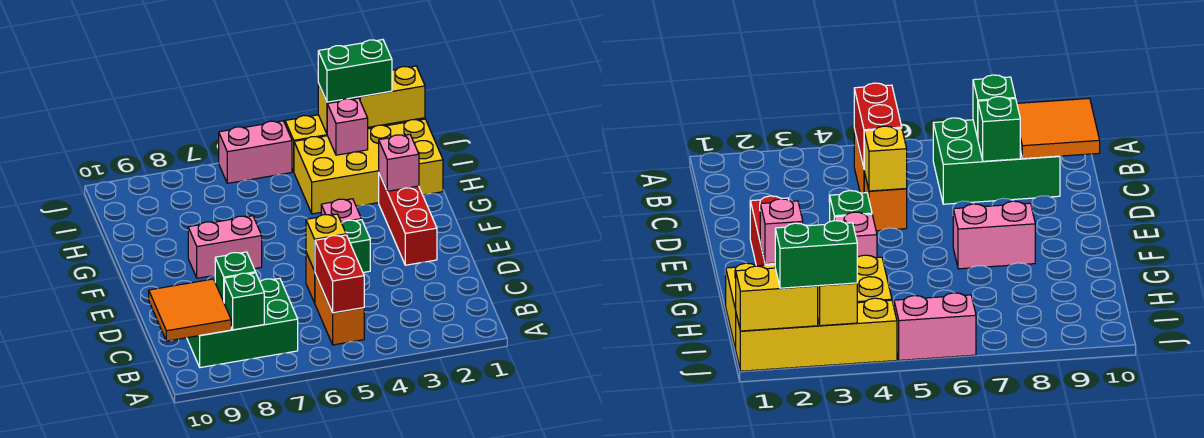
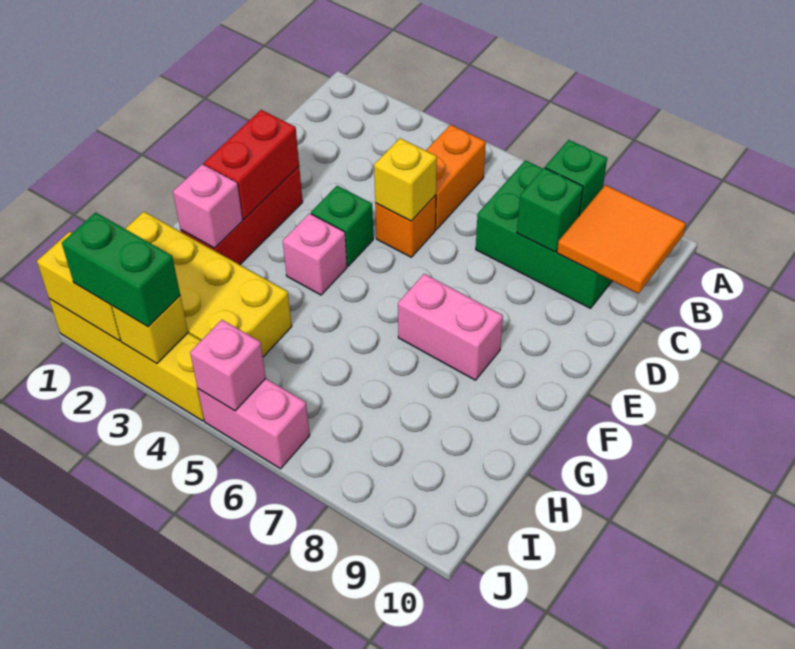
red 1x2 brick [315,235,364,313] -> red 1x2 brick moved to [204,110,299,219]
pink 1x1 brick [327,98,368,155] -> pink 1x1 brick moved to [190,320,266,411]

